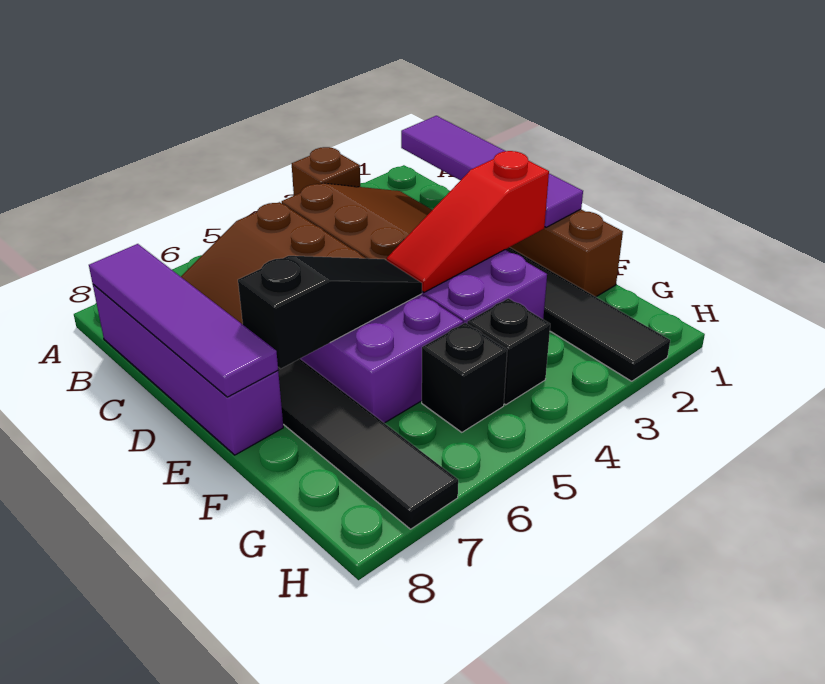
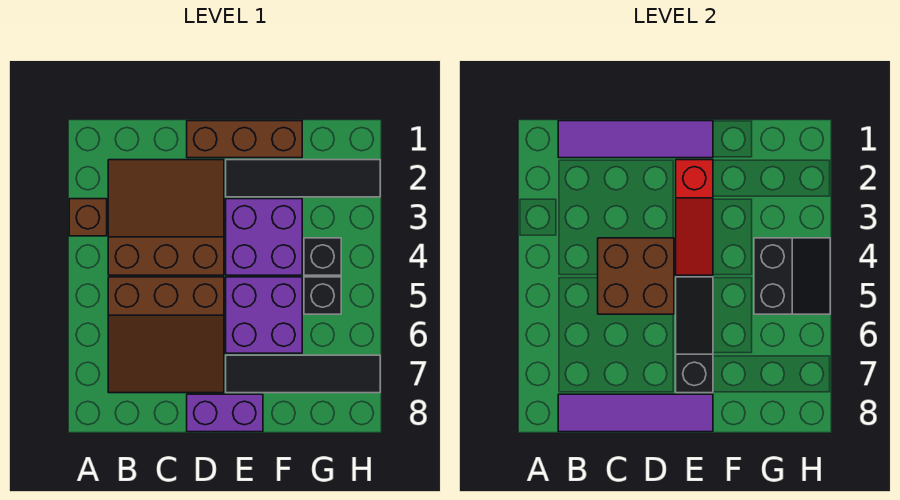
purple 1x4 brick [93,285,283,455] -> purple 1x2 brick [187,394,263,432]
none -> brown 2x2 brick [598,238,674,314]
none -> black 2x2 slope [754,238,830,314]

